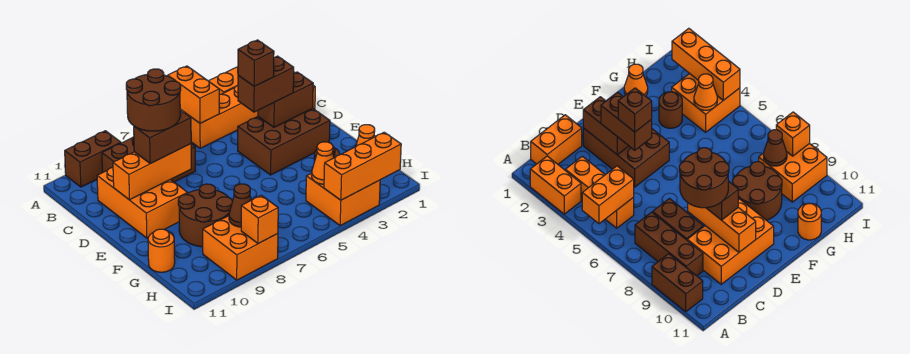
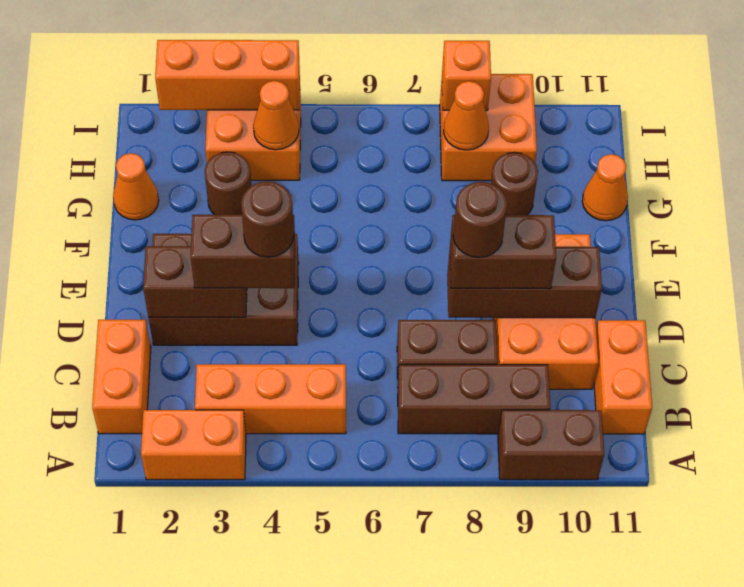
orange 1x2 brick [168,66,219,123] -> orange 1x2 brick moved to [594,320,652,434]
brown 2x2 round brick [126,69,181,131] -> brown 1x1 round brick [453,182,507,257]
brown 1x1 brick [238,40,274,86] -> brown 1x1 round brick [241,181,294,257]
orange 1x3 brick [113,144,191,200] -> brown 1x3 brick [447,247,602,318]
brown 2x2 round brick [178,184,233,247] -> brown 1x1 round brick [491,152,538,215]
orange 1x1 round brick [148,229,175,272] -> orange 1x1 cone [582,154,628,221]
brown 1x1 cone [229,184,251,227] -> orange 1x1 cone [443,81,489,150]

